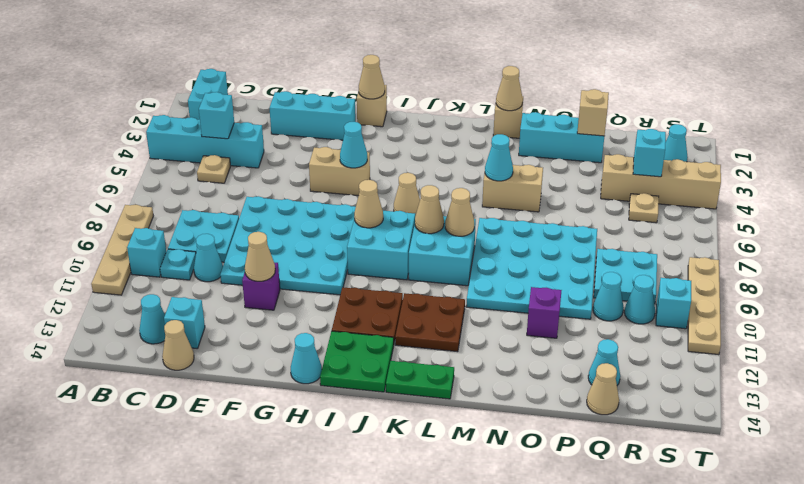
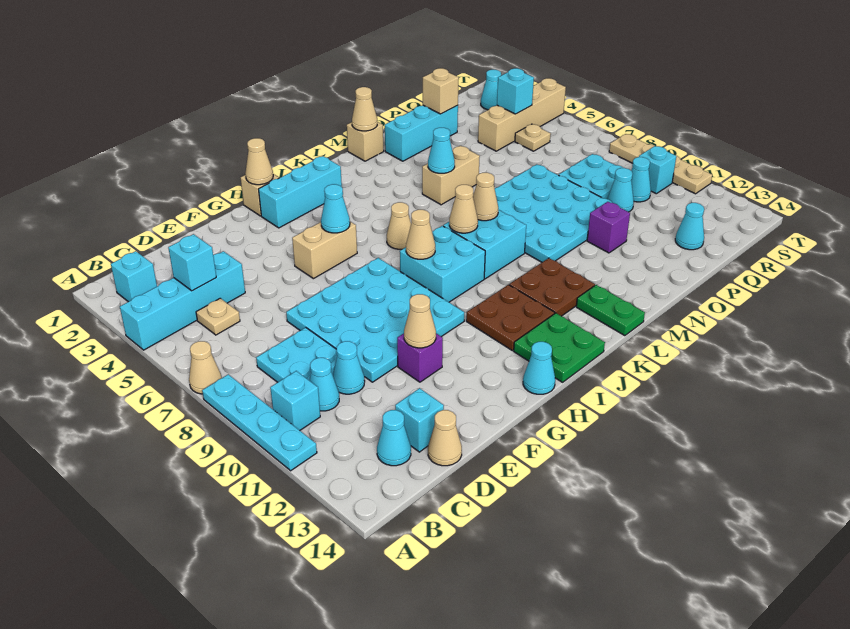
tan 1x4 plate [91,205,153,295] -> cyan 1x4 plate [202,374,317,471]
cyan 1x2 brick [188,69,228,120] -> cyan 1x1 brick [111,251,157,302]
cyan 1x1 plate [160,249,196,280] -> cyan 1x1 cone [309,358,339,411]
cyan 1x3 brick [270,91,356,140] -> cyan 1x3 brick moved to [259,156,342,228]
green 1x2 plate [386,361,454,399] -> green 1x2 plate turned to [576,285,645,336]
tan 1x1 cone [587,363,619,415] -> tan 1x1 cone moved to [189,341,222,394]

